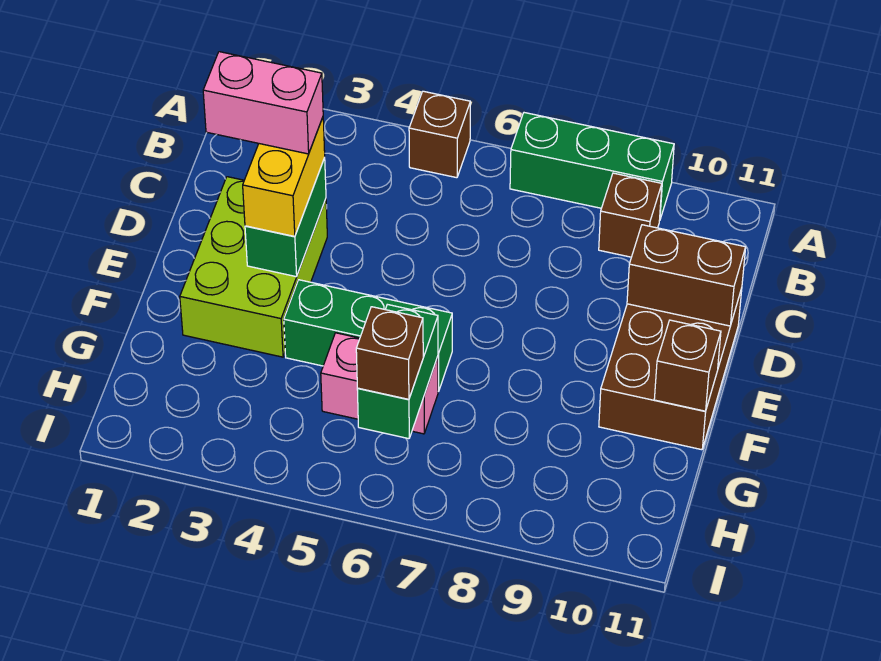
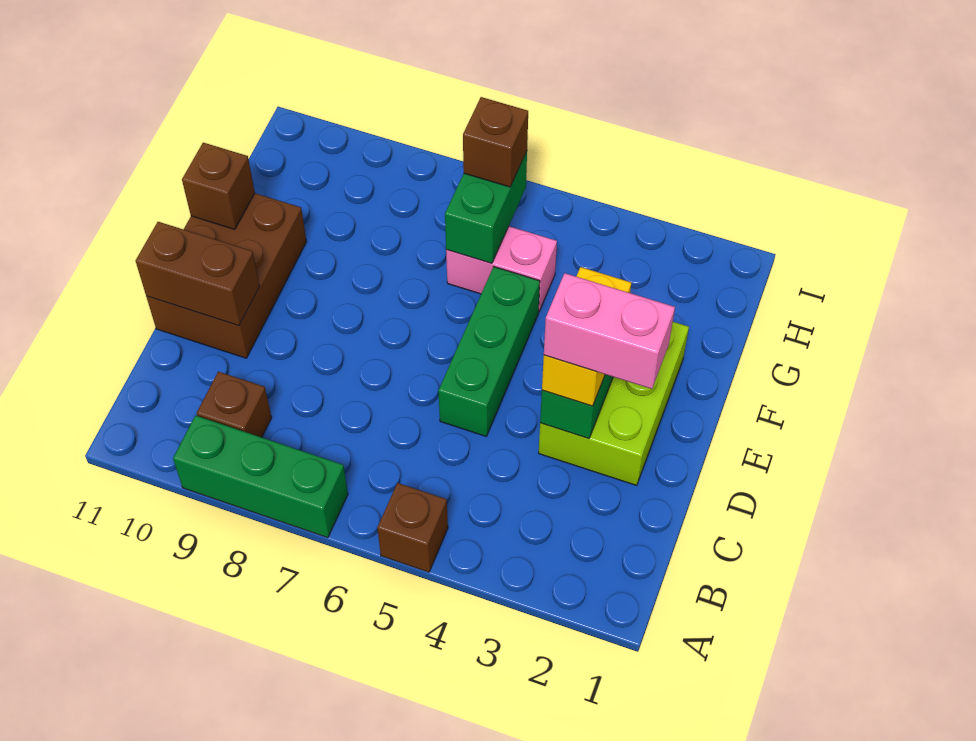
green 1x3 brick [284,280,452,391] -> green 1x3 brick turned to [438,267,540,436]

